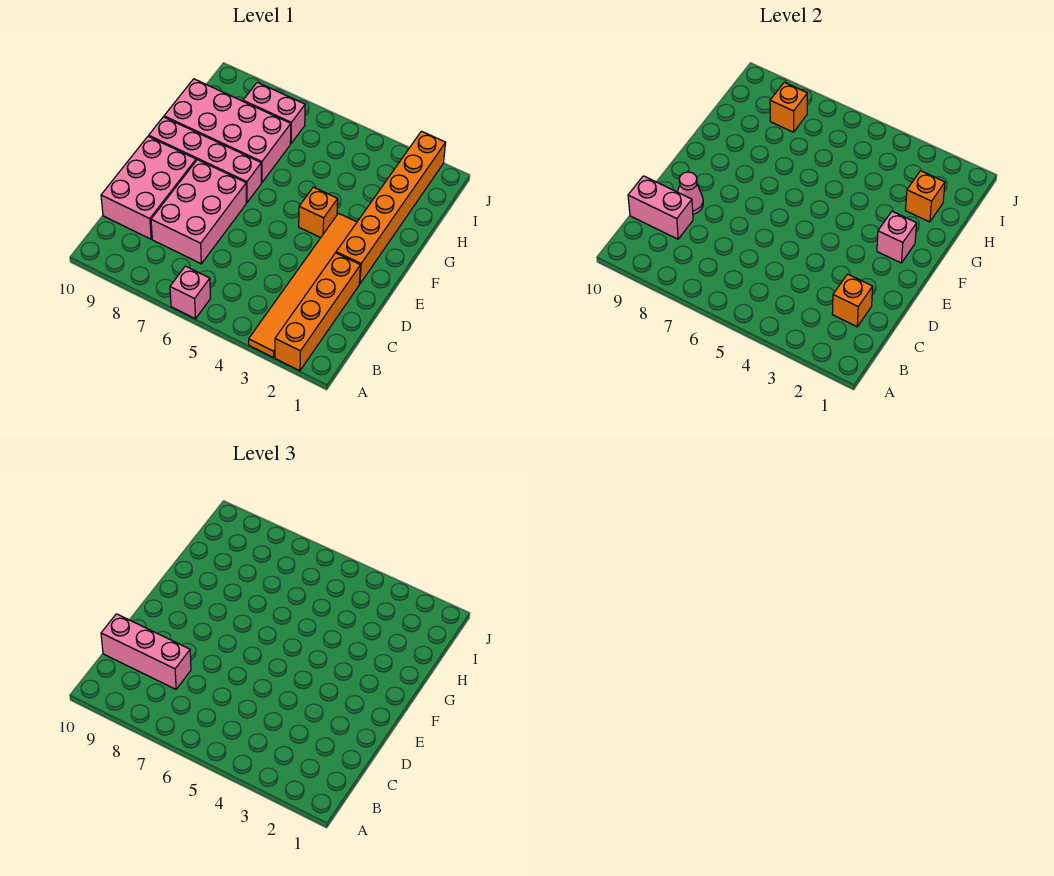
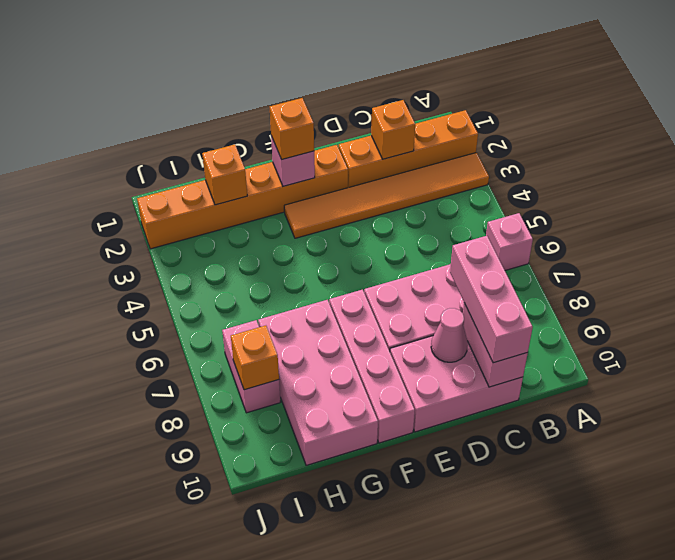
orange 1x1 brick [299,187,338,238] -> orange 1x1 brick moved to [270,98,314,159]

